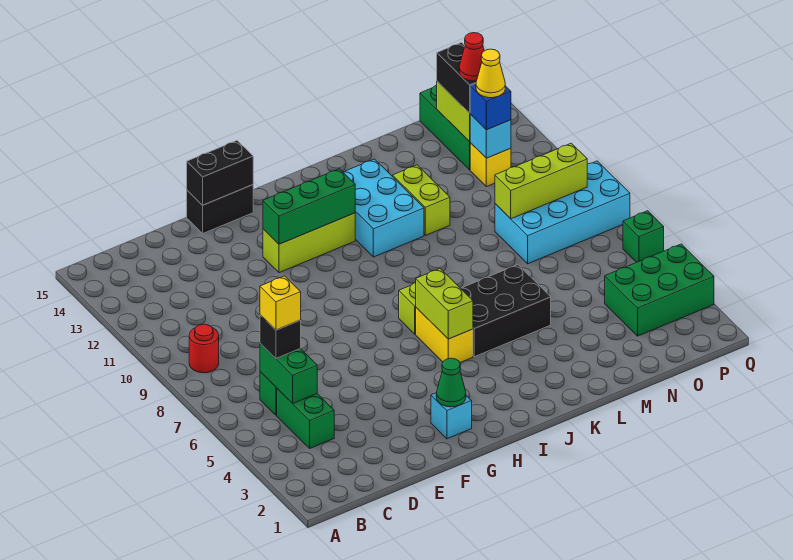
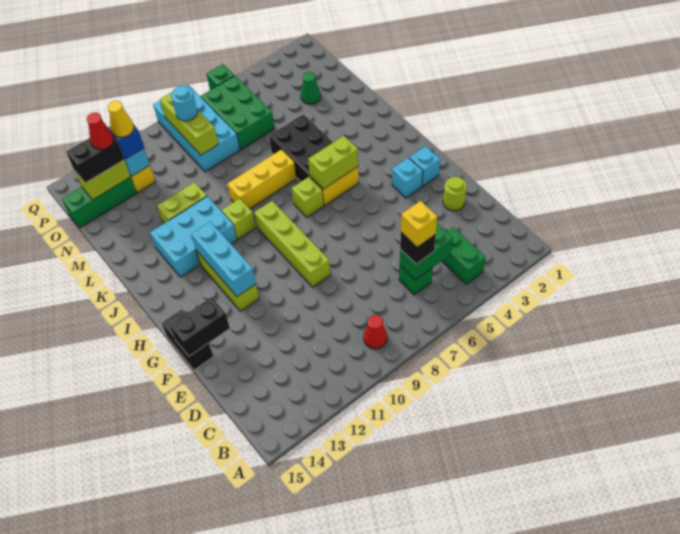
red 1x1 round brick [189,324,219,373] -> red 1x1 cone [364,315,387,349]
green 1x2 brick [277,389,334,448] -> green 1x2 brick turned to [442,227,486,284]
none -> lime 1x1 round brick [443,177,467,211]
none -> lime 1x4 brick [254,201,330,287]
black 1x2 brick [187,141,253,205] -> black 1x2 brick turned to [170,297,230,356]
green 1x1 cone [436,358,466,407] -> green 1x1 cone moved to [301,72,321,104]
none -> cyan 1x1 brick [392,158,423,198]
green 1x3 brick [263,169,355,244] -> cyan 1x3 brick [191,222,256,296]
none -> lime 1x1 brick [222,198,256,239]
none -> yellow 1x3 brick [228,150,296,209]
green 2x3 brick [605,244,714,336] -> green 2x3 brick moved to [201,76,275,149]
none -> cyan 1x1 round brick [171,86,197,121]

